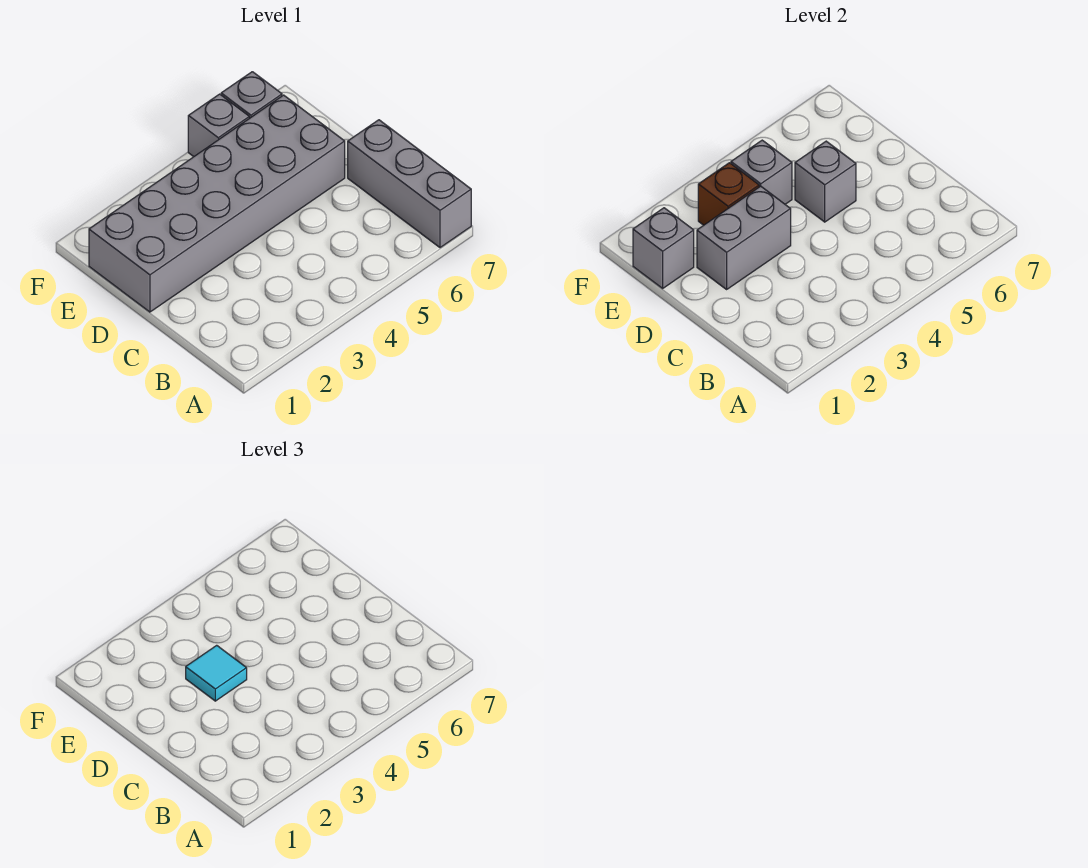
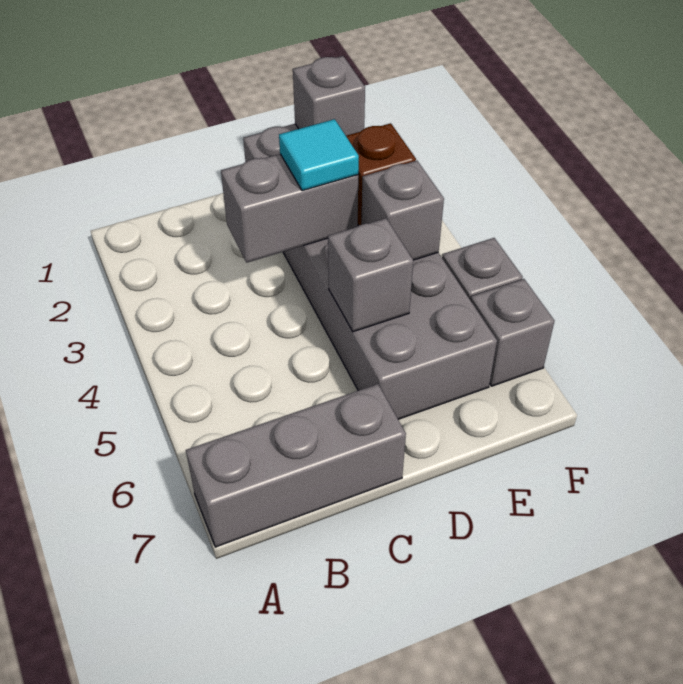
grey 1x2 brick [697,186,791,289] -> grey 1x2 brick turned to [221,154,358,263]

